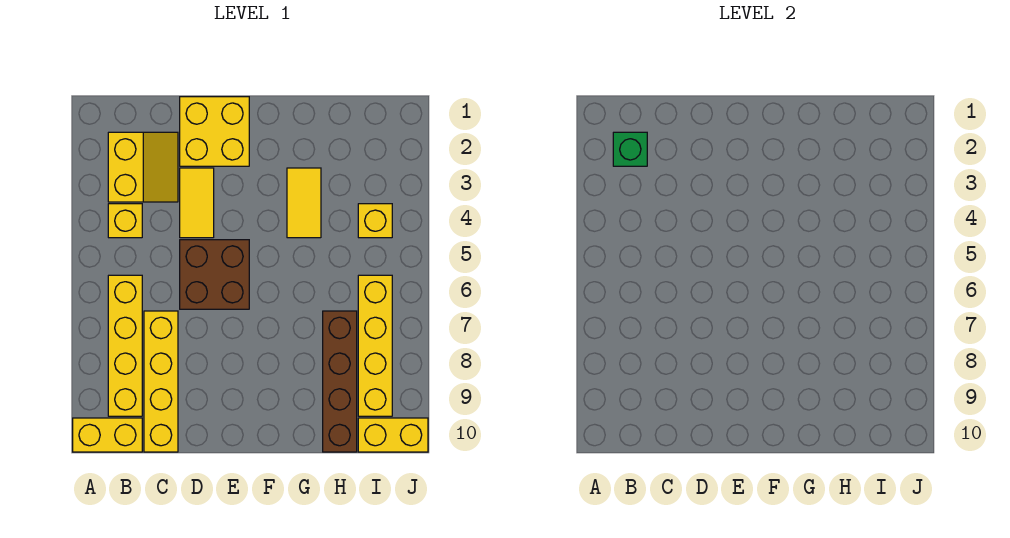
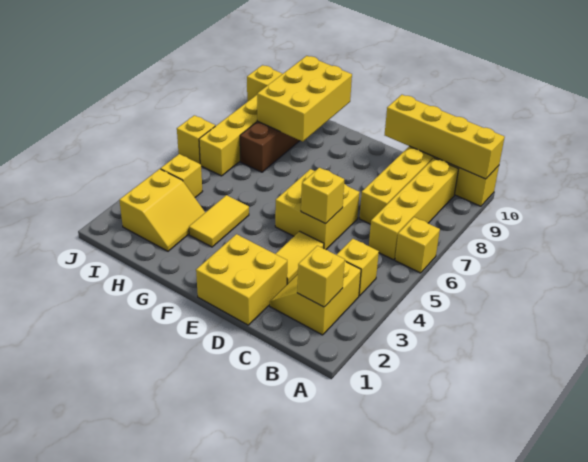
none -> yellow 1x1 brick [395,217,440,273]
none -> yellow 1x4 brick [385,95,505,179]
green 1x1 brick [613,132,647,166] -> yellow 1x1 brick [297,246,345,307]
brown 2x2 brick [180,240,249,309] -> yellow 2x2 brick [275,169,360,250]
none -> yellow 1x1 brick [301,168,344,224]
none -> yellow 2x3 brick [257,56,352,142]
none -> yellow 2x2 slope [119,169,205,251]
none -> yellow 1x1 brick [177,115,215,164]

